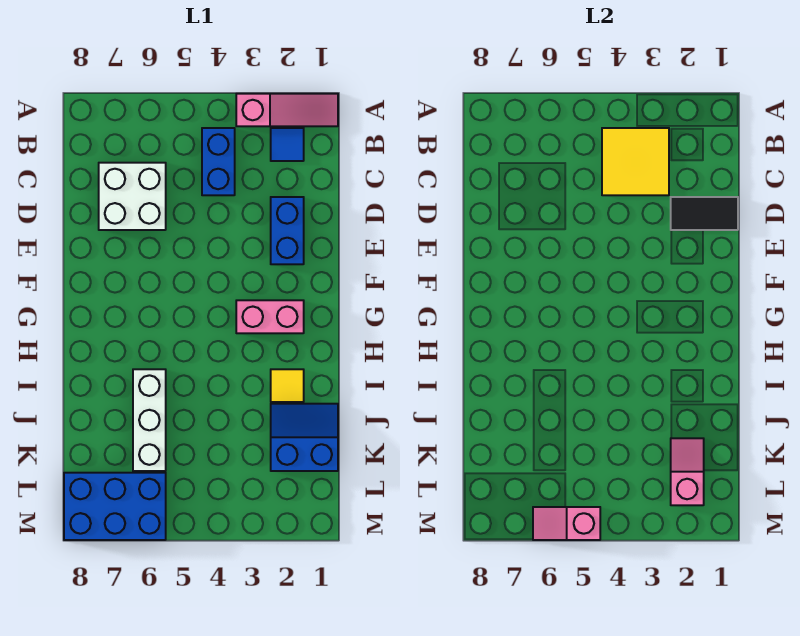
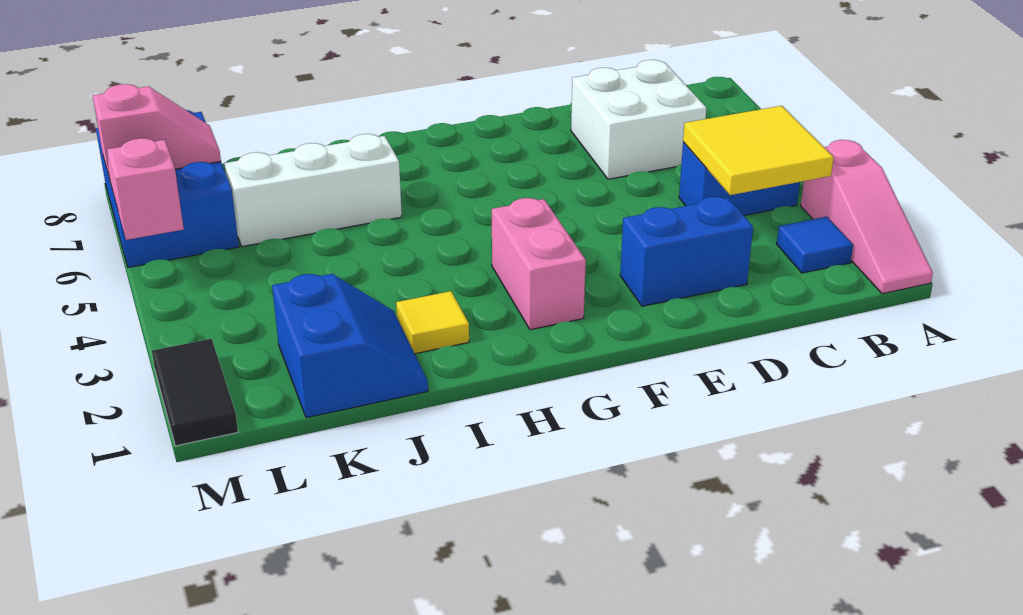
black 1x2 tile [671,197,738,230] -> black 1x2 tile moved to [152,339,238,446]
pink 1x2 slope [671,438,704,505] -> pink 1x2 slope moved to [92,84,221,175]

